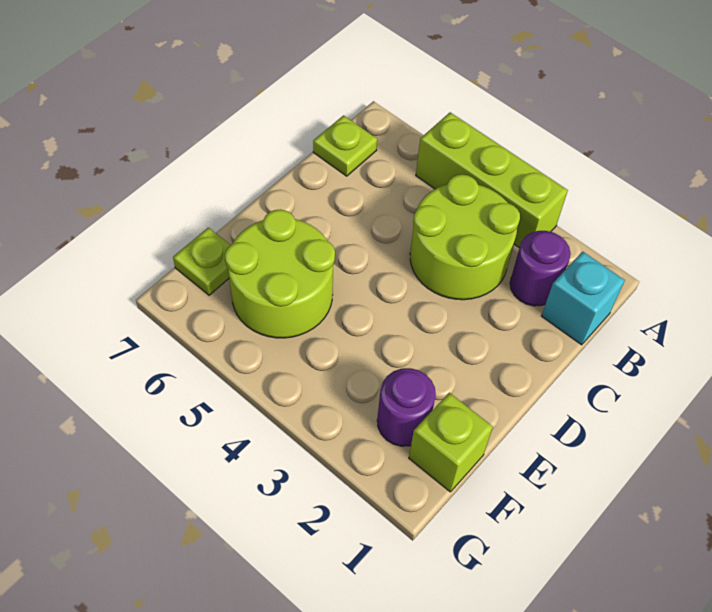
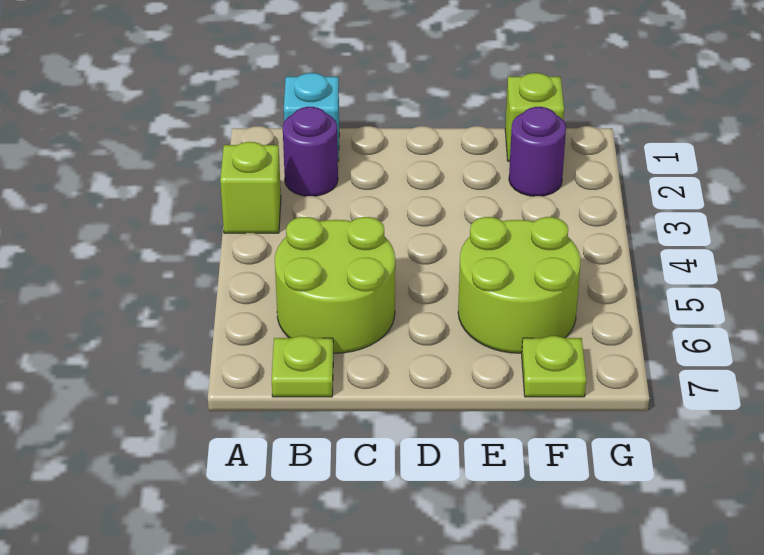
lime 1x3 brick [416,112,568,248] -> lime 1x1 brick [220,142,281,233]
lime 2x2 round brick [410,174,520,300] -> lime 2x2 round brick moved to [275,217,395,353]

